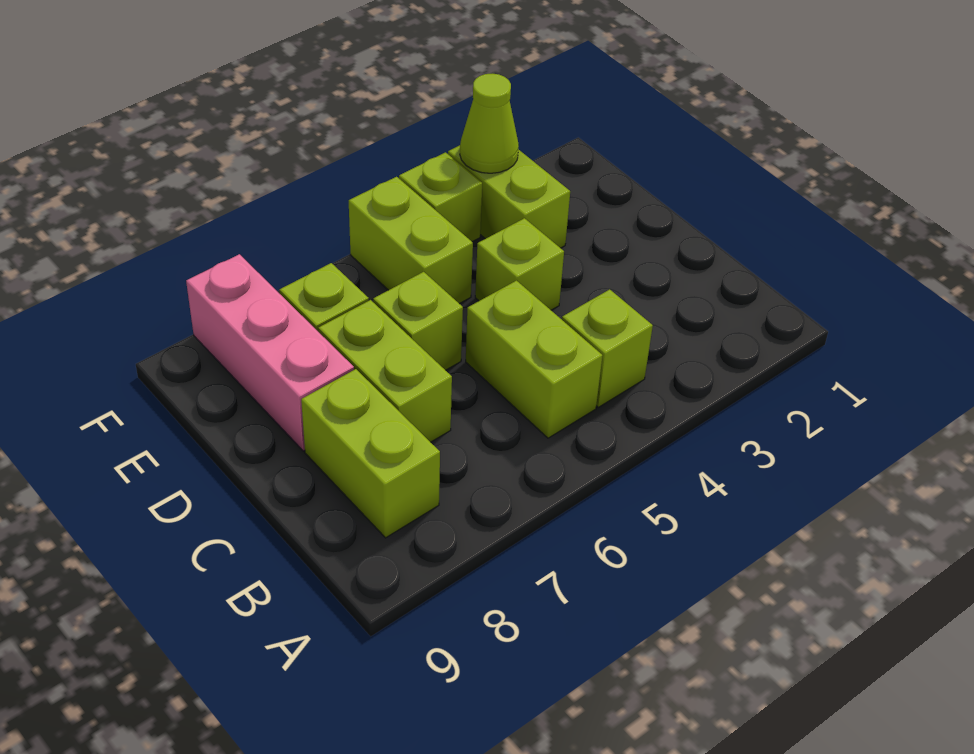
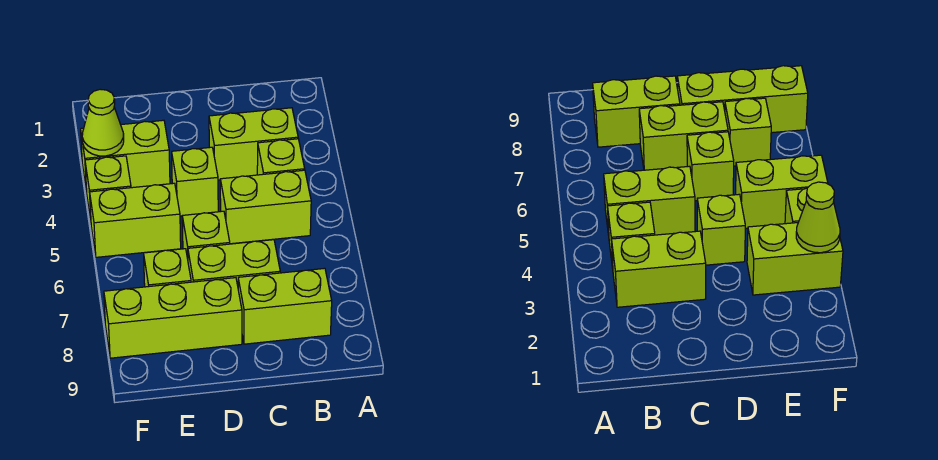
none -> lime 1x2 brick [209,108,298,180]
pink 1x3 brick [186,254,354,451] -> lime 1x3 brick [104,278,242,358]

